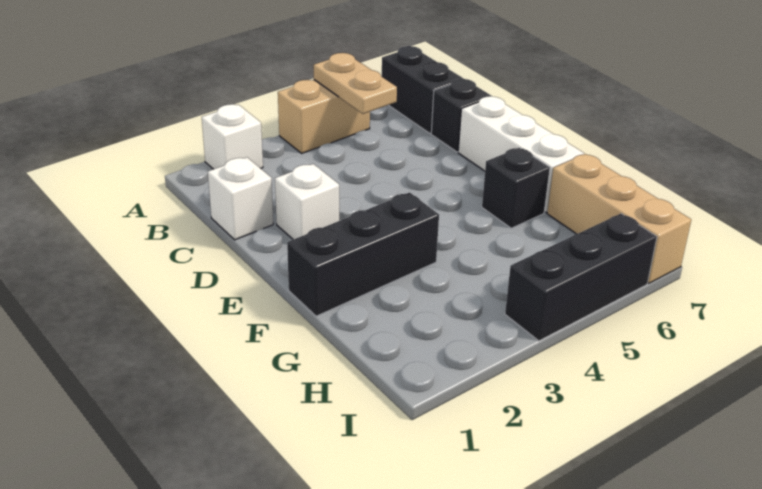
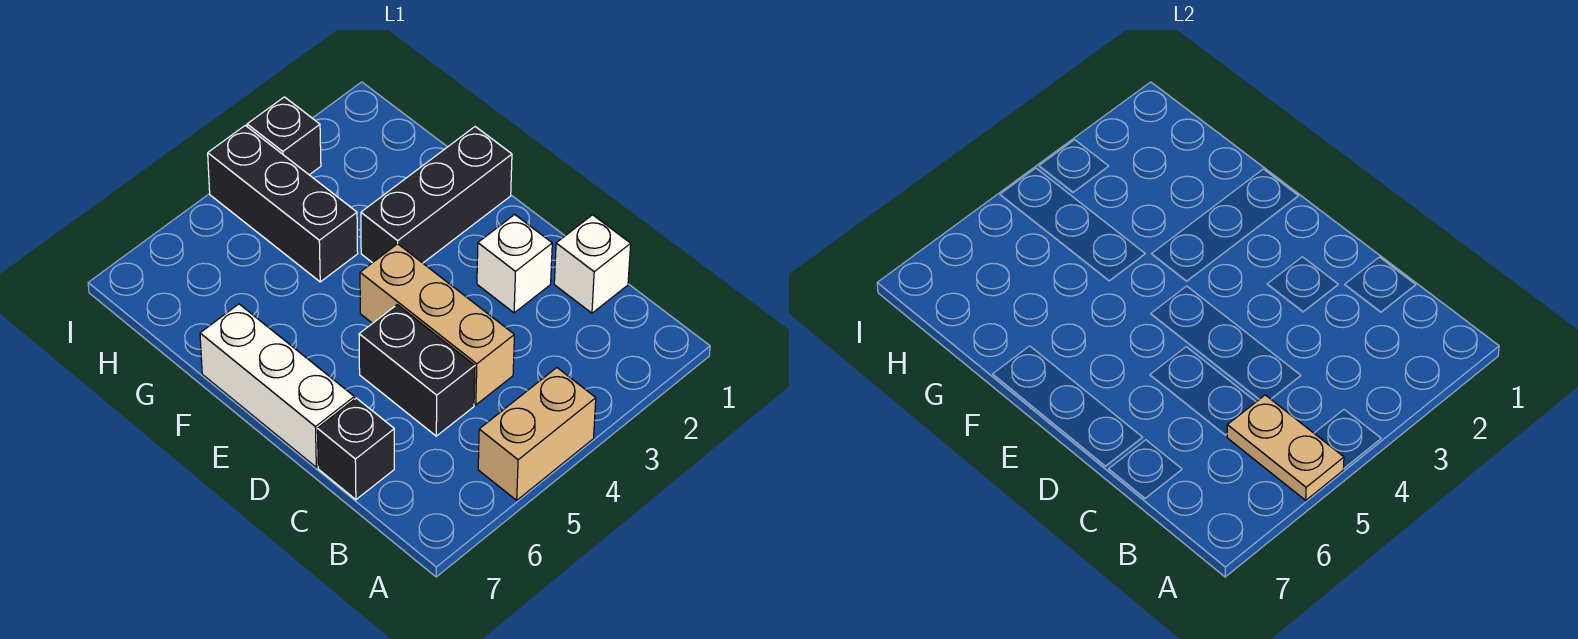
white 1x1 brick [202,104,263,169] -> none
black 1x2 brick [382,46,463,134] -> black 1x2 brick moved to [359,305,475,436]
black 1x1 brick [482,148,550,228] -> black 1x1 brick moved to [247,97,321,175]
tan 1x3 brick [547,154,691,283] -> tan 1x3 brick moved to [360,244,514,405]
black 1x3 brick [505,214,657,341] -> black 1x3 brick turned to [208,125,358,282]

